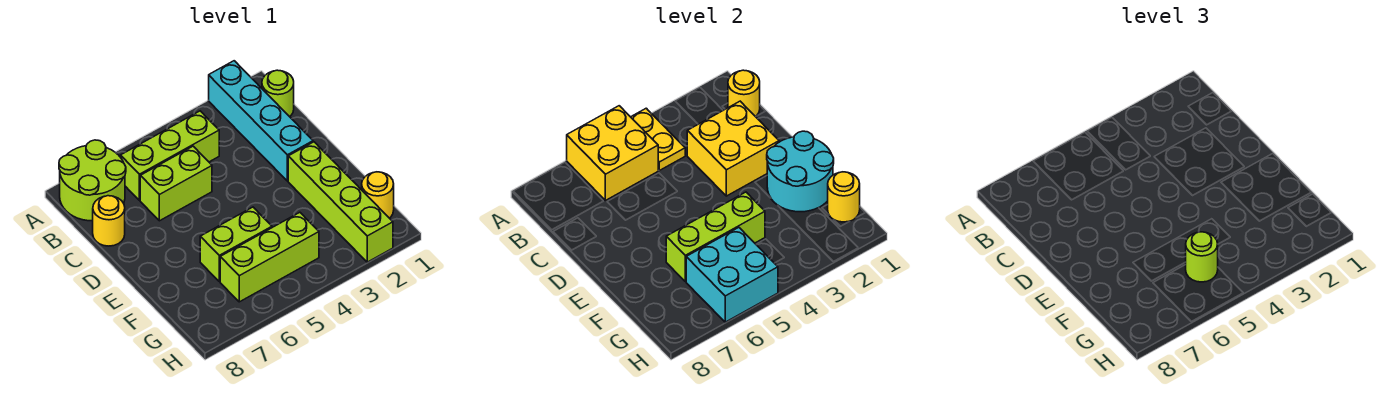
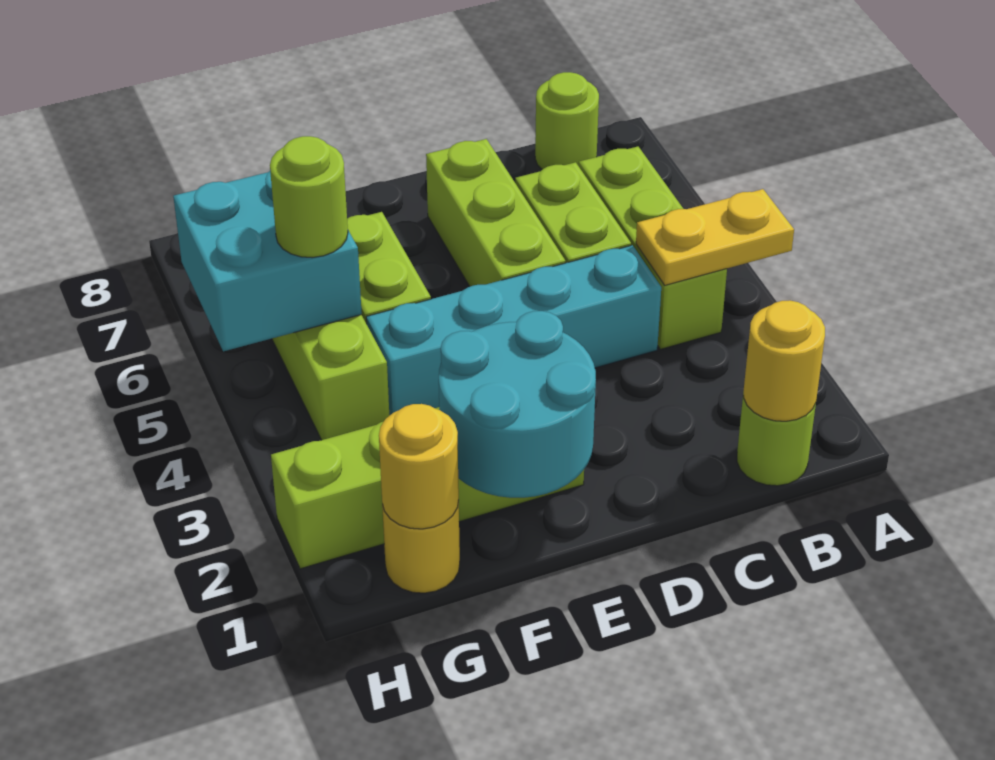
cyan 1x4 brick [209,61,313,181] -> cyan 1x4 brick moved to [366,245,661,416]
yellow 2x2 brick [567,106,658,200] -> none
lime 2x2 round brick [59,140,126,221] -> lime 1x1 round brick [535,72,599,169]
yellow 2x2 brick [687,101,779,196] -> none
yellow 1x1 round brick [93,196,125,246] -> none
lime 1x3 brick [666,192,765,282] -> lime 1x3 brick moved to [426,139,566,286]

